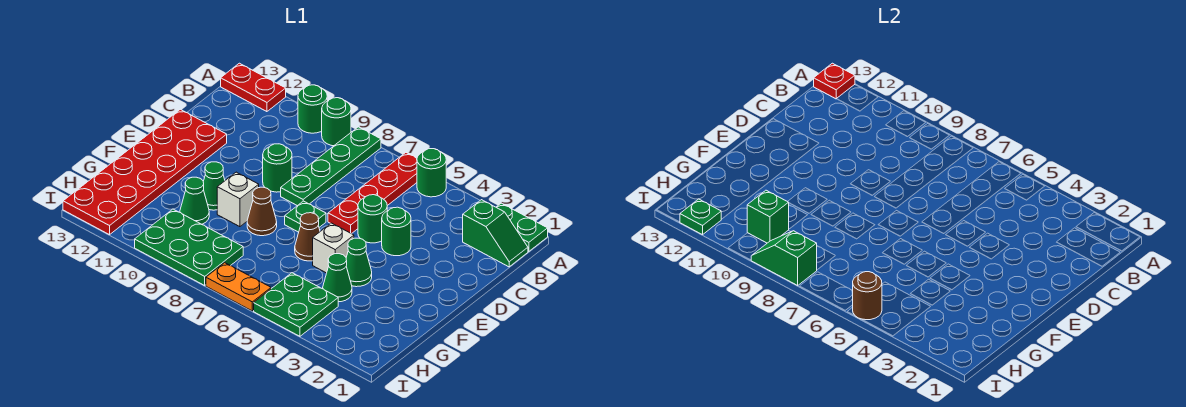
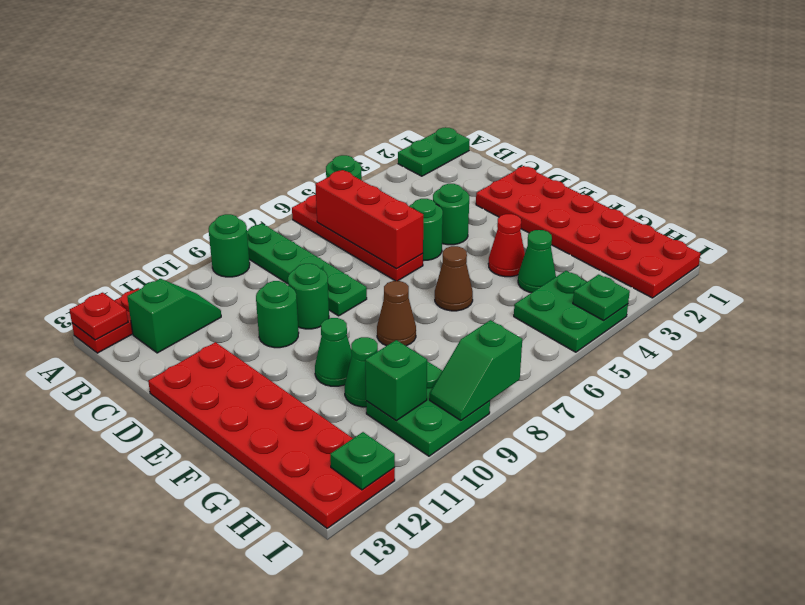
green 1x1 round brick [298,85,327,133] -> green 1x1 round brick moved to [256,281,299,348]
green 1x2 slope [463,200,528,267] -> green 1x2 slope moved to [127,279,221,353]
none -> red 1x3 brick [315,170,423,269]
none -> red 2x6 plate [476,166,700,298]
green 1x1 plate [285,201,326,232] -> green 1x1 plate moved to [573,274,630,320]
green 1x1 cone [346,238,372,287] -> red 1x1 cone [488,214,525,277]
white 1x1 brick [313,223,354,273] -> none
white 1x1 brick [217,172,259,227] -> none
green 2x3 plate [135,209,243,285] -> green 2x2 plate [366,361,490,456]
brown 1x1 round brick [853,272,882,320] -> none
orange 1x2 plate [206,263,271,311] -> none

